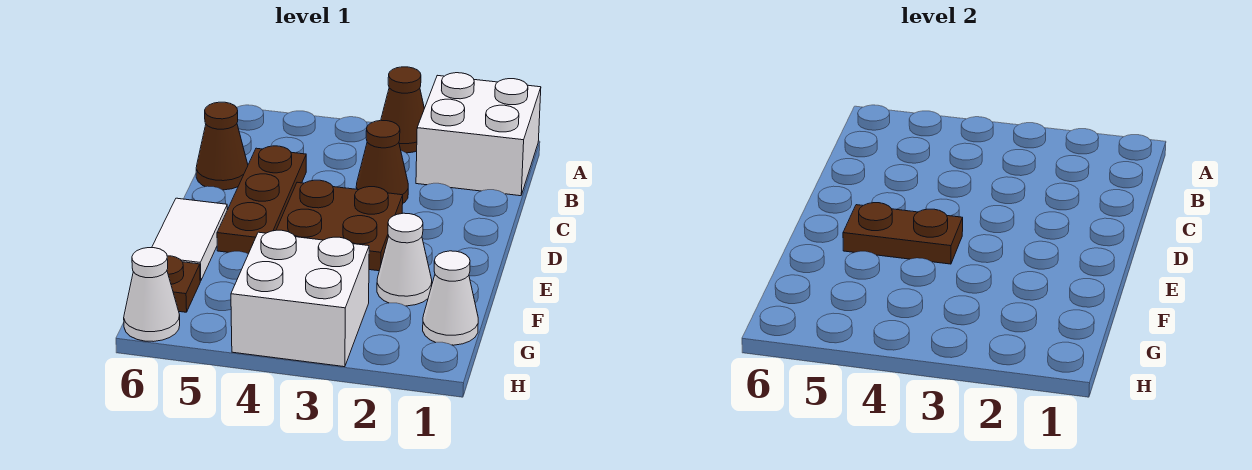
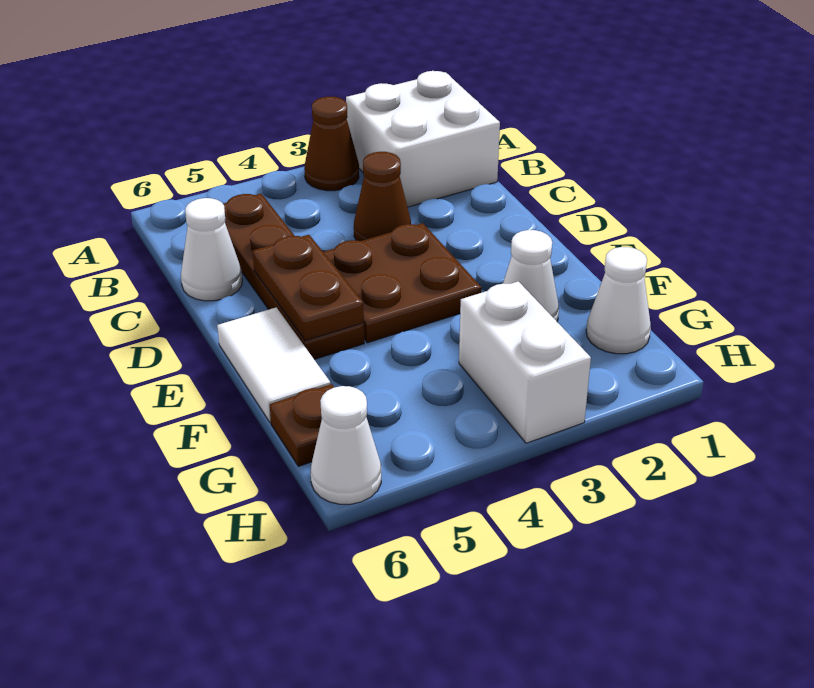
brown 1x3 plate [217,146,306,254] -> brown 1x4 plate [223,194,364,359]
brown 1x1 cone [196,102,248,190] -> white 1x1 cone [181,198,242,301]
brown 1x2 plate [843,203,963,264] -> brown 1x2 plate turned to [252,235,364,341]
white 2x2 brick [231,230,369,367] -> white 1x2 brick [459,281,591,443]

